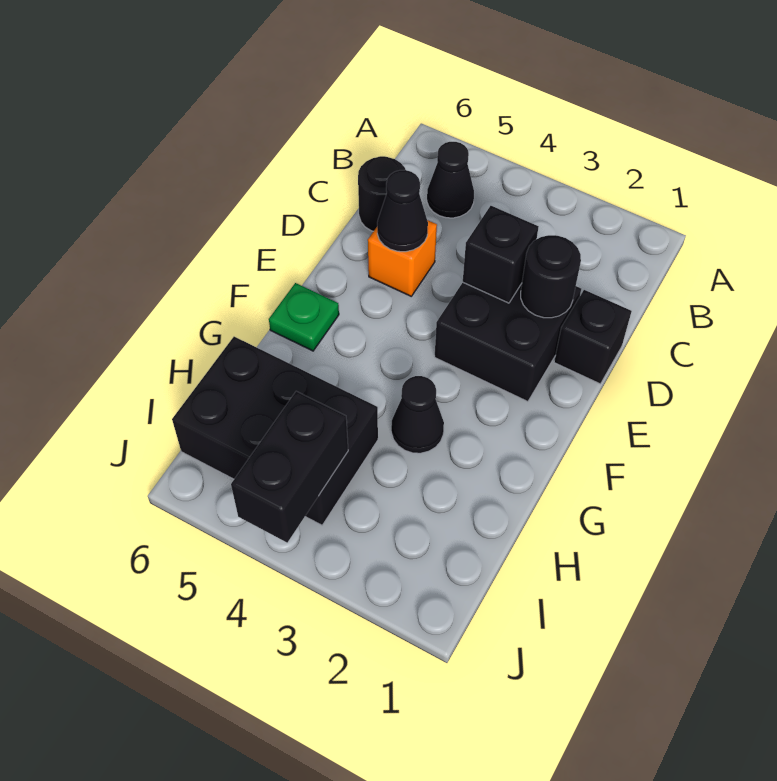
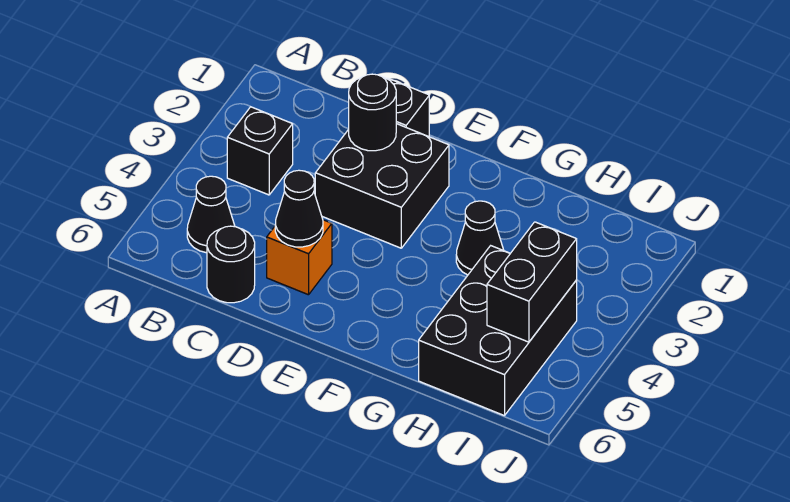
black 1x1 brick [463,206,539,303] -> black 1x1 brick moved to [227,107,293,195]
green 1x1 plate [269,283,339,351] -> none
black 1x2 brick [231,391,348,542] -> black 1x2 brick turned to [487,222,577,342]

